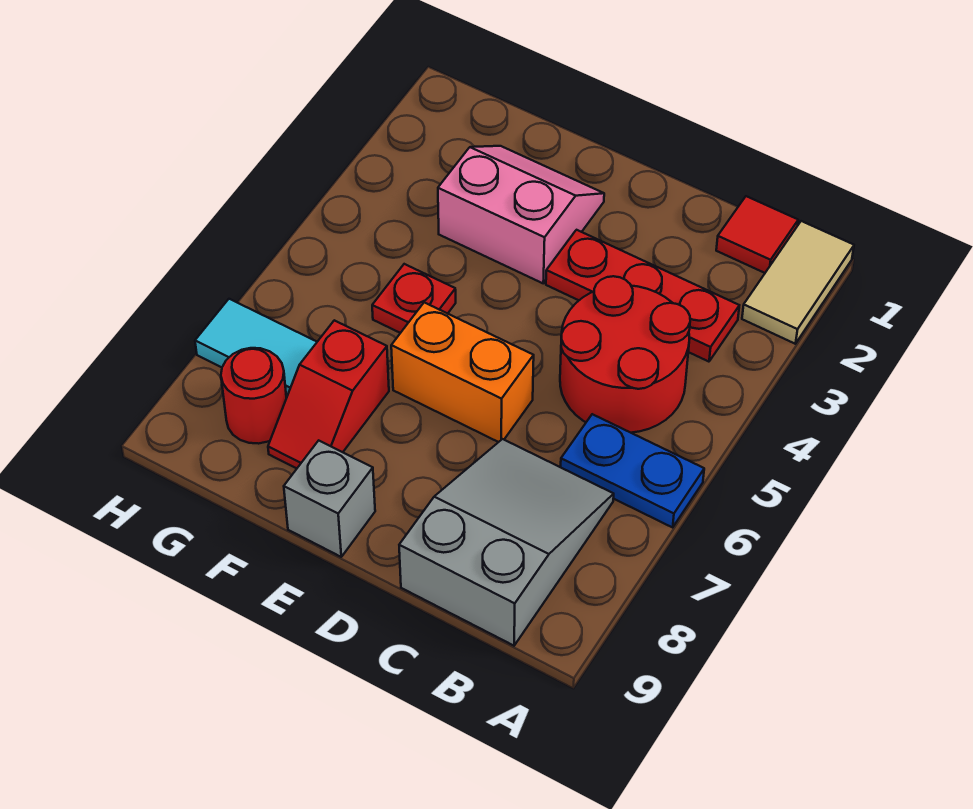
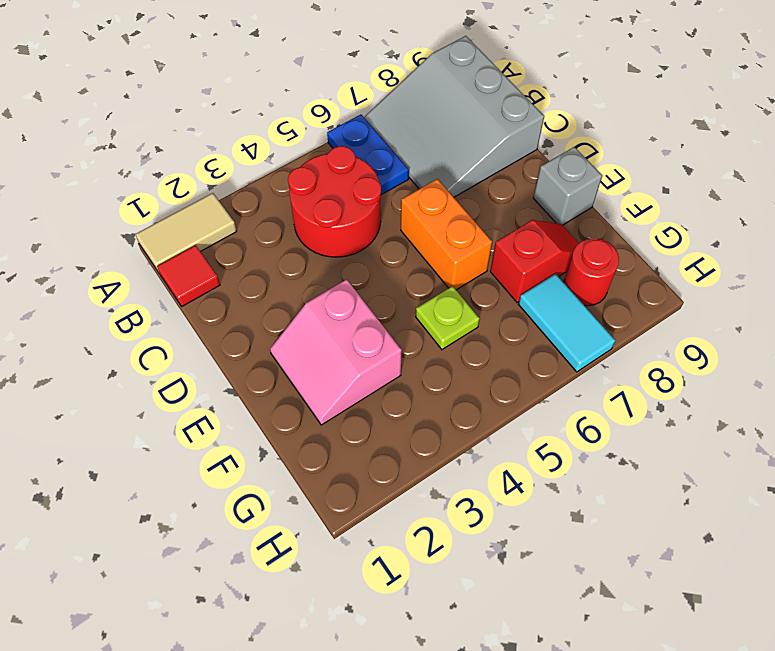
red 1x3 plate [546,230,739,362] -> none
grey 2x3 slope [399,439,614,646] -> grey 3x3 slope [364,36,544,197]
red 1x1 plate [372,264,456,333] -> lime 1x1 plate [416,286,479,349]

